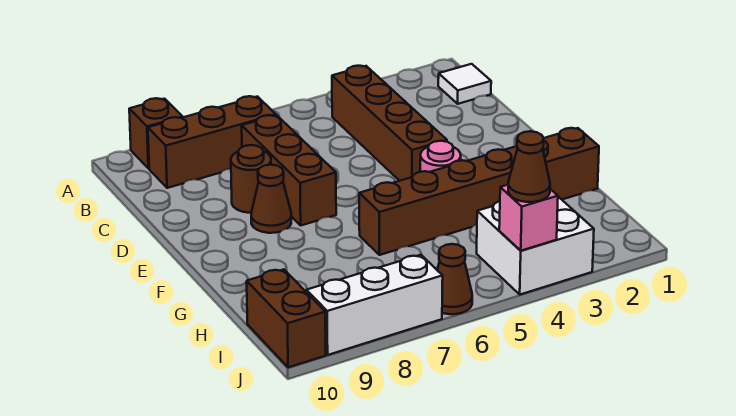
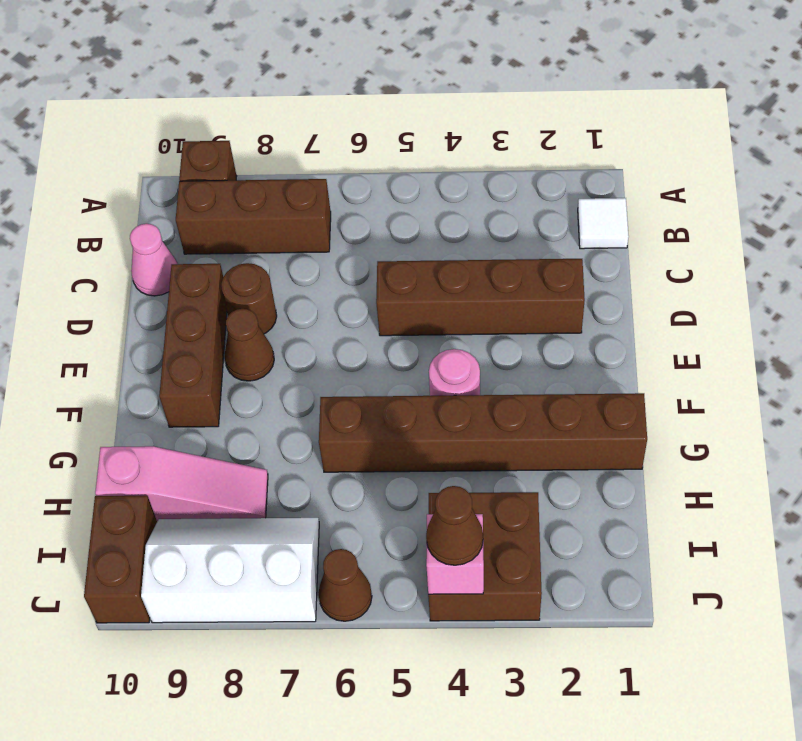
brown 1x4 brick [332,66,447,181] -> brown 1x4 brick turned to [376,259,585,336]
brown 1x3 brick [242,115,336,225] -> brown 1x3 brick moved to [159,264,227,427]
none -> pink 1x1 cone [130,224,178,296]
none -> pink 1x3 slope [95,446,268,522]
white 2x2 brick [477,197,594,295] -> brown 2x2 brick [428,492,542,621]

